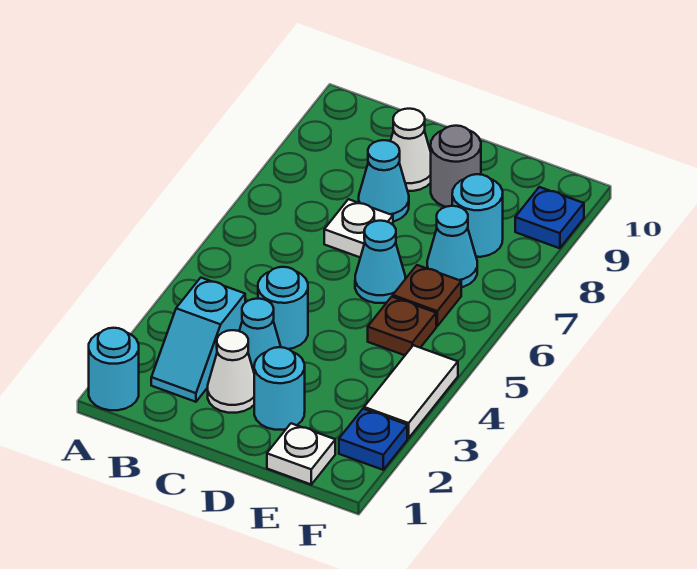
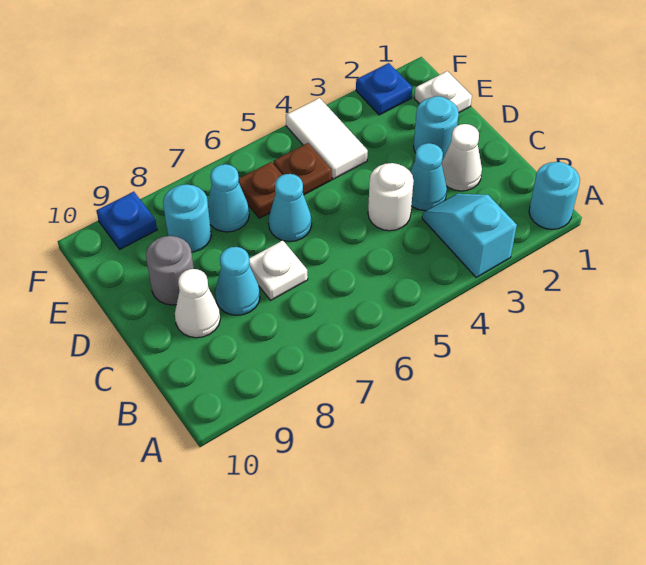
cyan 1x2 slope [151,278,245,402] -> cyan 1x2 slope turned to [422,194,517,277]
cyan 1x1 round brick [258,267,308,349] -> white 1x1 round brick [368,163,414,231]
white 1x2 tile [364,345,458,438] -> white 1x2 tile turned to [286,98,368,179]

